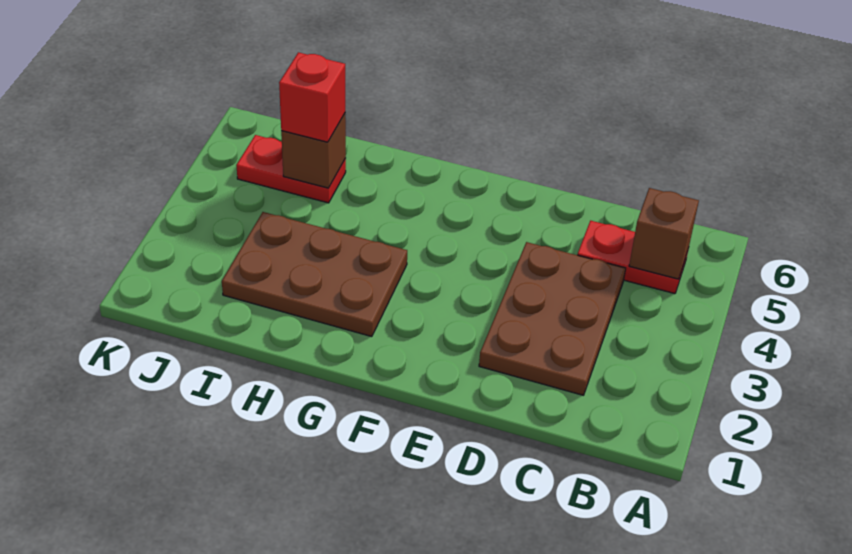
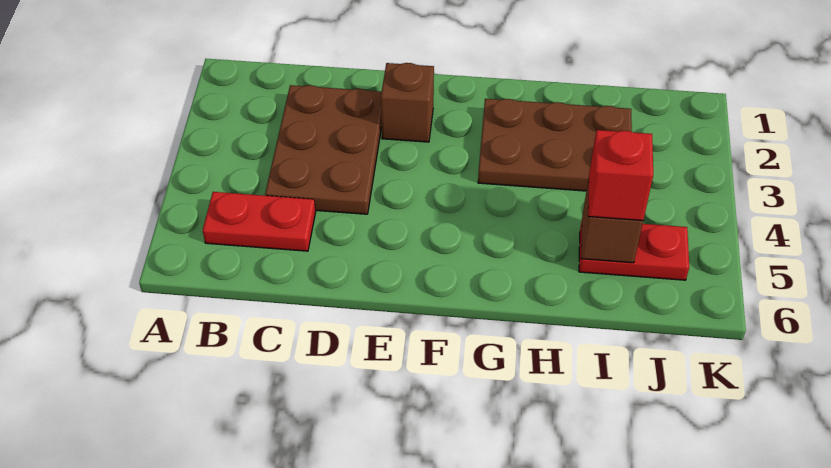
brown 1x1 brick [629,188,699,279] -> brown 1x1 brick moved to [381,63,434,142]

